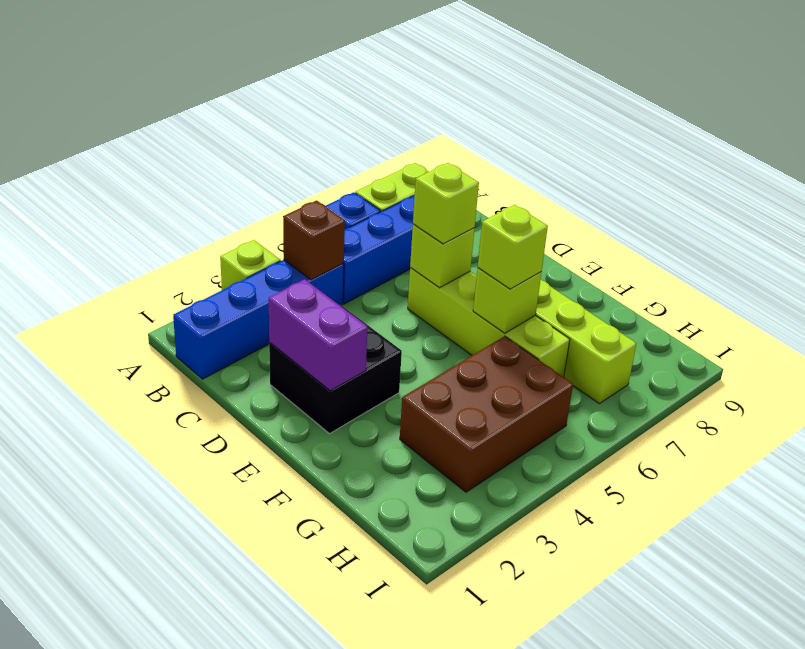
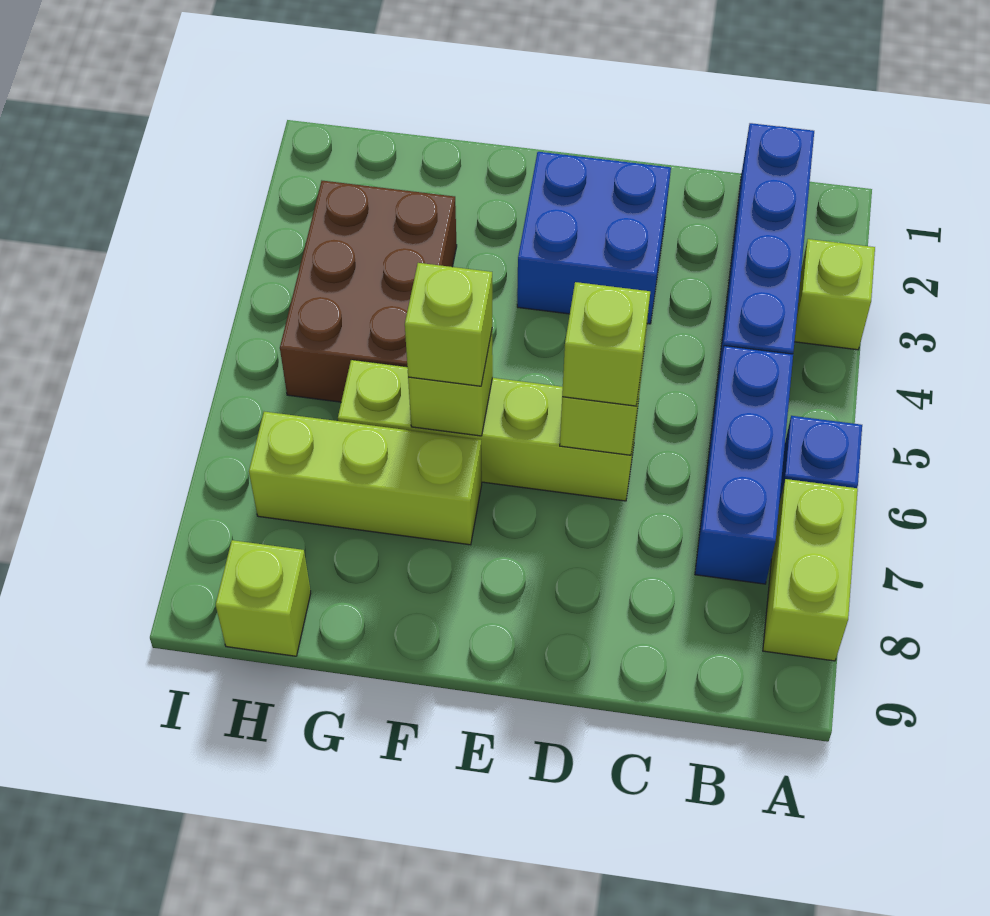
brown 1x1 brick [283,200,345,280] -> none
black 2x2 brick [269,305,402,434] -> blue 2x2 brick [517,152,671,324]
purple 1x2 brick [269,279,368,391] -> none
none -> lime 1x1 brick [215,540,311,656]

